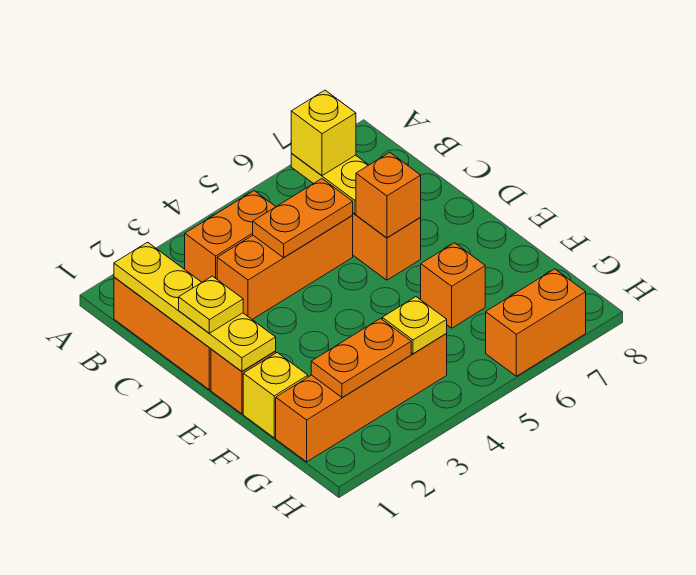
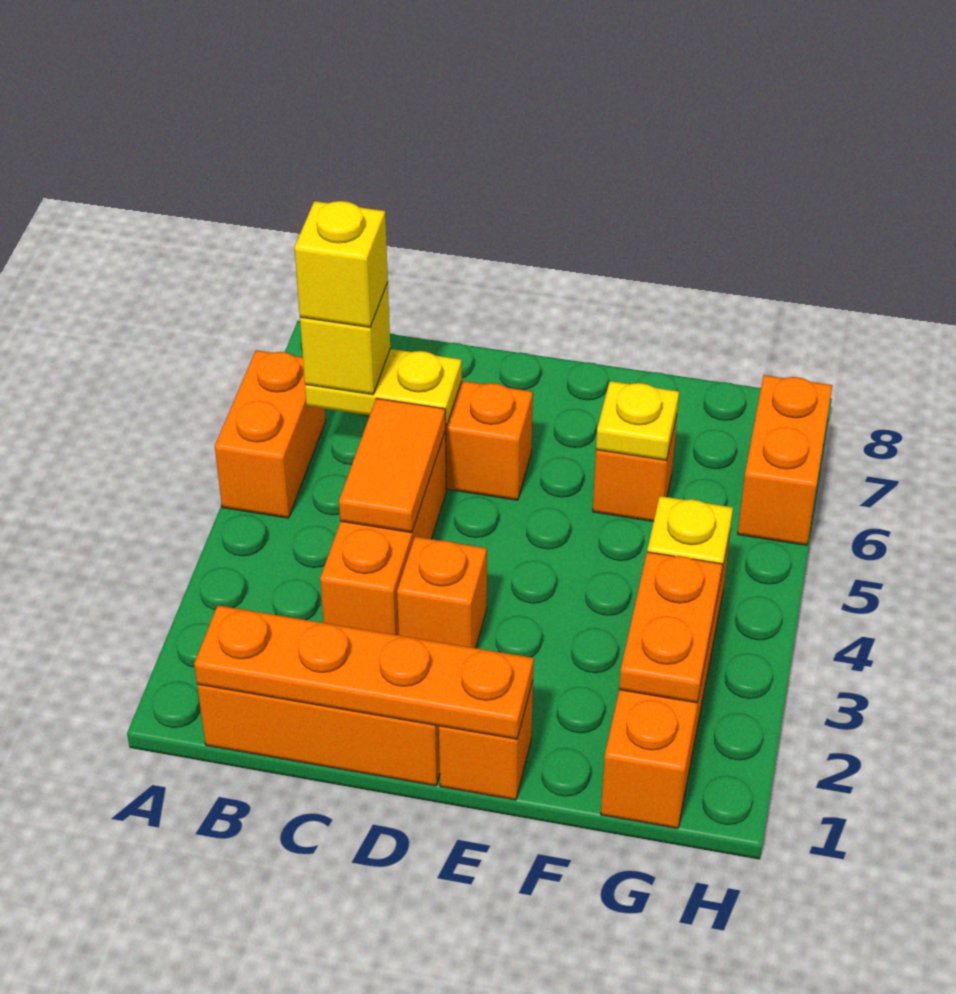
yellow 1x4 plate [114,242,276,371] -> orange 1x4 plate [194,605,534,739]
orange 1x2 brick [185,191,276,282] -> orange 1x2 brick moved to [215,350,326,518]
orange 1x2 plate [253,179,353,258] -> orange 1x2 tile [339,398,446,533]
yellow 1x1 plate [179,276,243,333] -> yellow 1x1 plate moved to [596,381,679,461]
orange 1x1 brick [356,152,421,238] -> orange 1x1 brick moved to [397,537,487,648]
yellow 1x1 brick [243,353,308,438] -> yellow 1x1 brick moved to [295,201,388,327]

